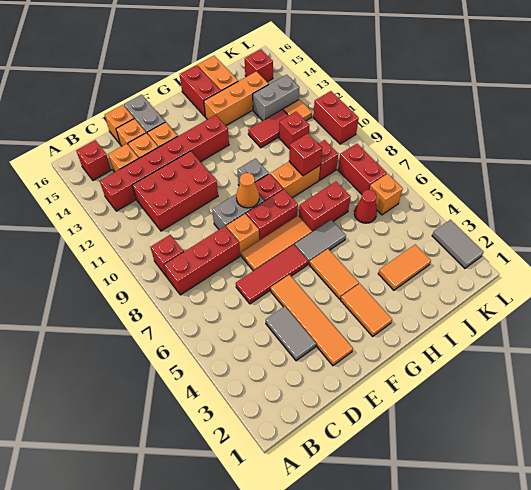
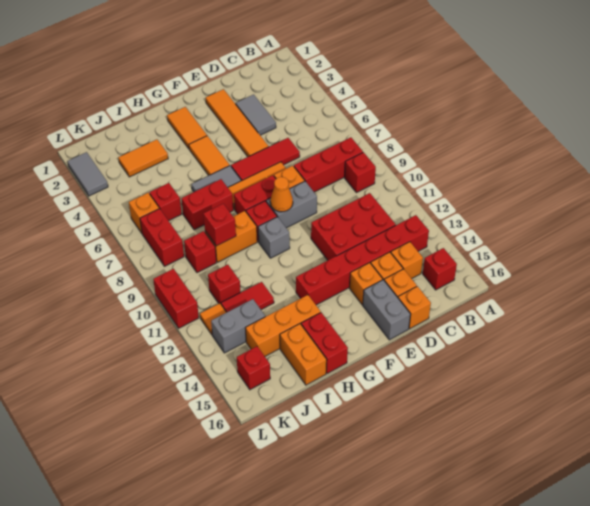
red 1x1 cone [354,190,377,223] -> red 1x1 brick [150,183,182,221]

